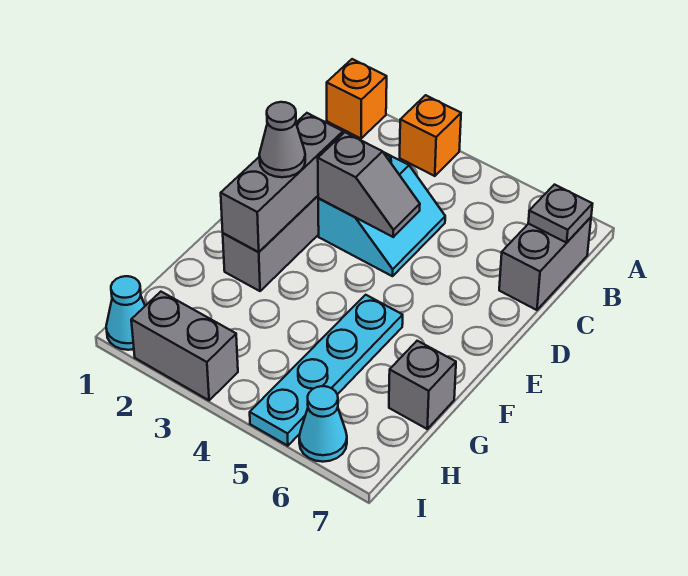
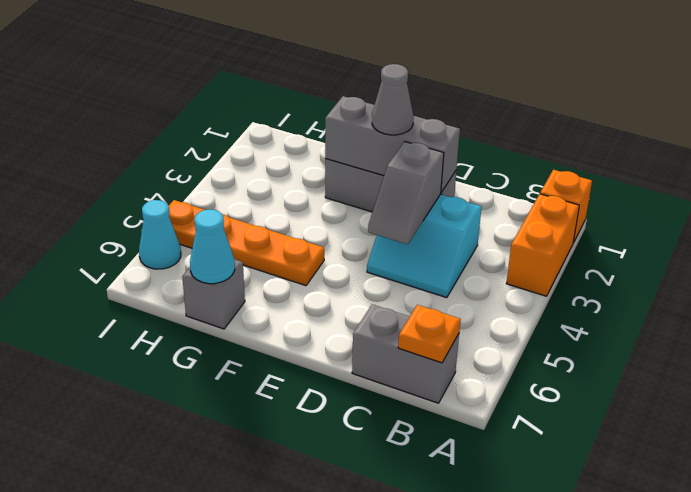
orange 1x1 brick [400,95,461,176] -> orange 1x2 brick [506,194,579,296]
grey 1x1 plate [528,185,592,243] -> orange 1x1 plate [398,305,461,363]
cyan 1x4 plate [250,295,403,446] -> orange 1x4 plate [169,200,324,286]
cyan 1x1 cone [106,276,145,350] -> cyan 1x1 cone moved to [190,210,235,284]
grey 1x2 brick [131,292,238,400] -> none

